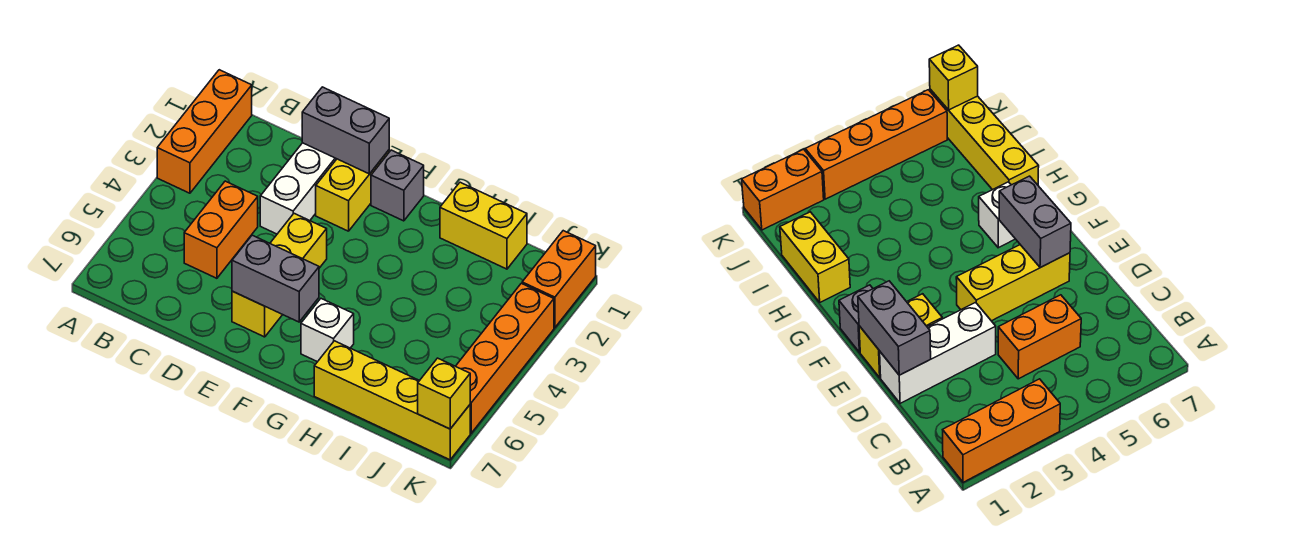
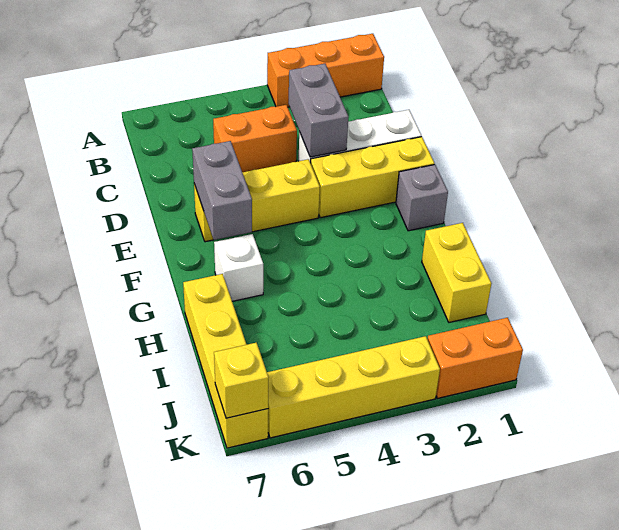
grey 1x2 brick [302,87,389,174] -> grey 1x2 brick moved to [288,64,348,157]
yellow 1x2 brick [316,150,389,231] -> yellow 1x3 brick [311,137,435,218]
orange 1x4 brick [456,283,554,433] -> yellow 1x4 brick [267,336,440,438]

